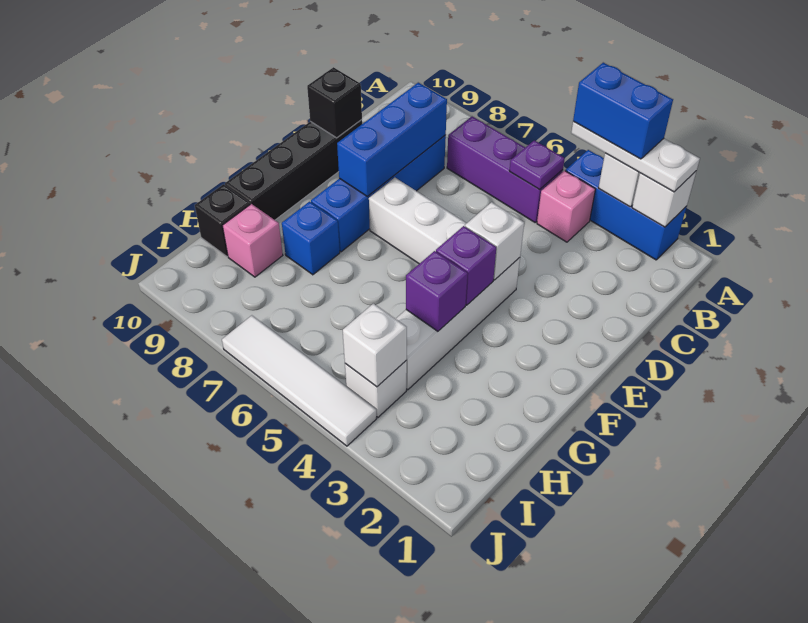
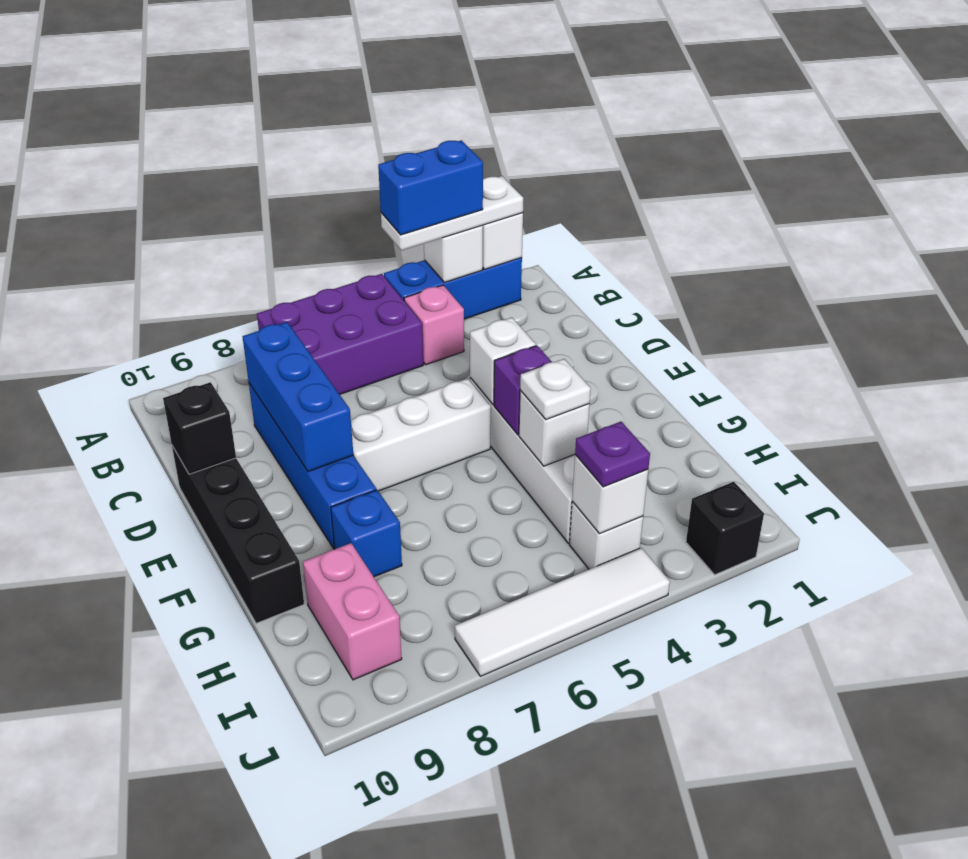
purple 1x3 brick [447,117,563,222] -> purple 2x3 brick [257,274,423,394]
purple 1x1 plate [509,140,565,190] -> purple 1x1 plate moved to [575,422,650,487]
purple 1x1 brick [406,251,468,331] -> white 1x1 brick [519,391,590,466]
none -> white 1x1 plate [520,359,591,419]
pink 1x1 brick [223,204,283,277] -> pink 1x2 brick [303,543,402,680]
black 1x1 brick [195,184,250,257] -> black 1x1 brick moved to [686,481,764,575]

